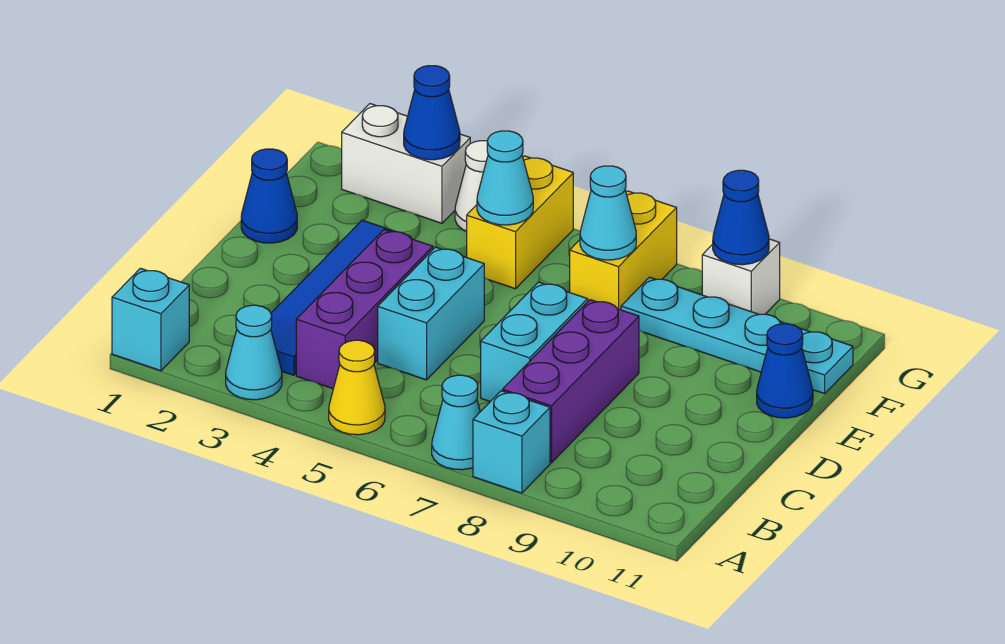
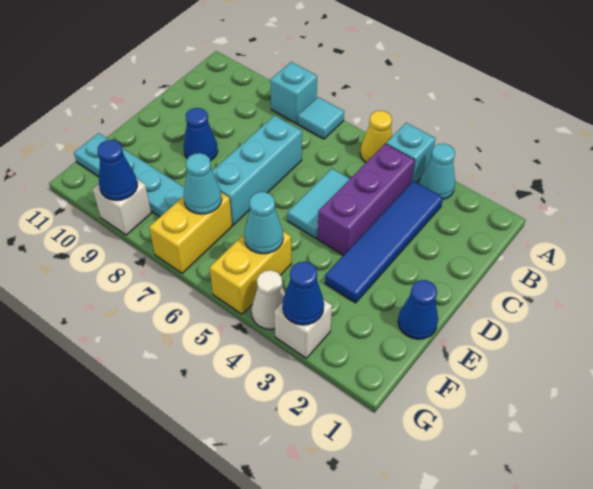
cyan 1x1 brick [112,268,189,371] -> cyan 1x1 brick moved to [386,123,435,183]
cyan 1x1 cone [432,375,480,470] -> cyan 1x1 tile [298,97,344,139]
purple 1x3 brick [503,300,639,463] -> none
cyan 1x2 brick [378,247,484,380] -> cyan 1x2 tile [288,169,350,238]
cyan 1x2 brick [481,282,588,401] -> cyan 1x3 brick [212,116,302,225]
blue 1x1 cone [757,324,813,418] -> blue 1x1 cone moved to [184,108,218,161]
white 1x2 brick [342,104,470,223] -> white 1x1 brick [274,299,332,358]

